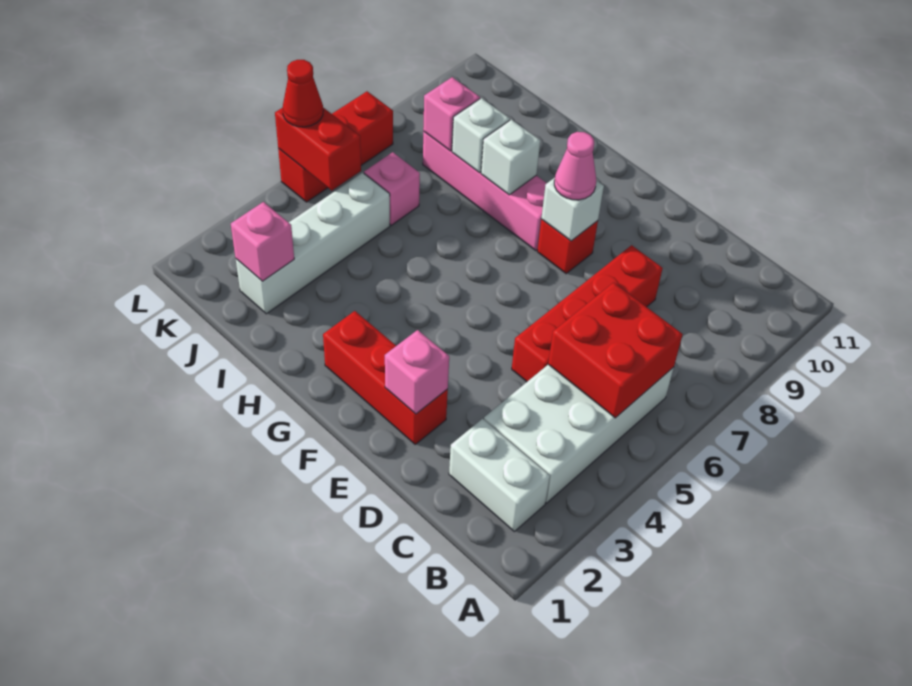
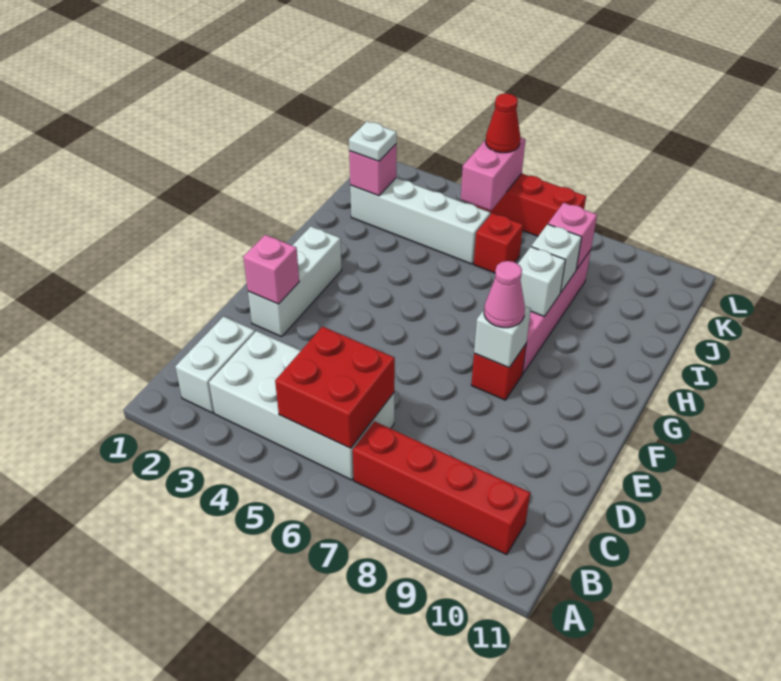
red 1x4 brick [512,245,663,382] -> red 1x4 brick moved to [353,421,530,555]
red 1x3 brick [323,311,448,444] -> white 1x3 brick [248,226,342,337]
none -> white 1x1 plate [349,121,397,161]
pink 1x1 brick [364,152,420,225] -> red 1x1 brick [474,213,523,273]
red 1x2 brick [275,108,361,191] -> pink 1x2 brick [461,137,526,211]

